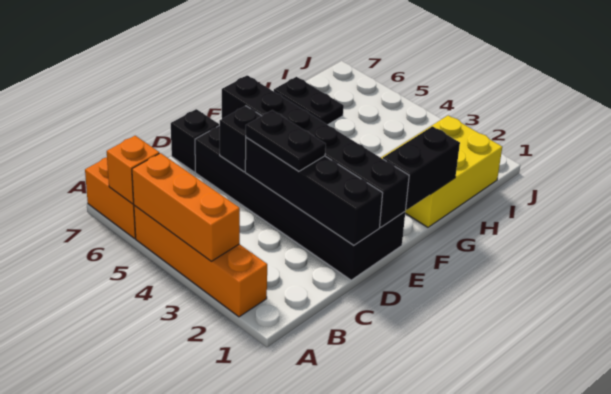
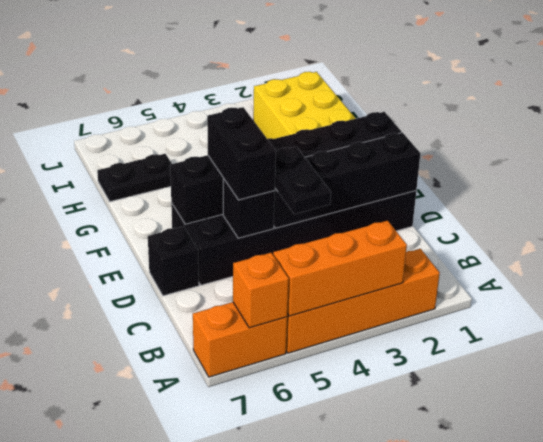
black 1x2 plate [246,110,326,171] -> black 1x2 plate turned to [275,147,331,214]
black 1x2 brick [383,126,460,210] -> black 1x2 brick moved to [207,107,276,200]

